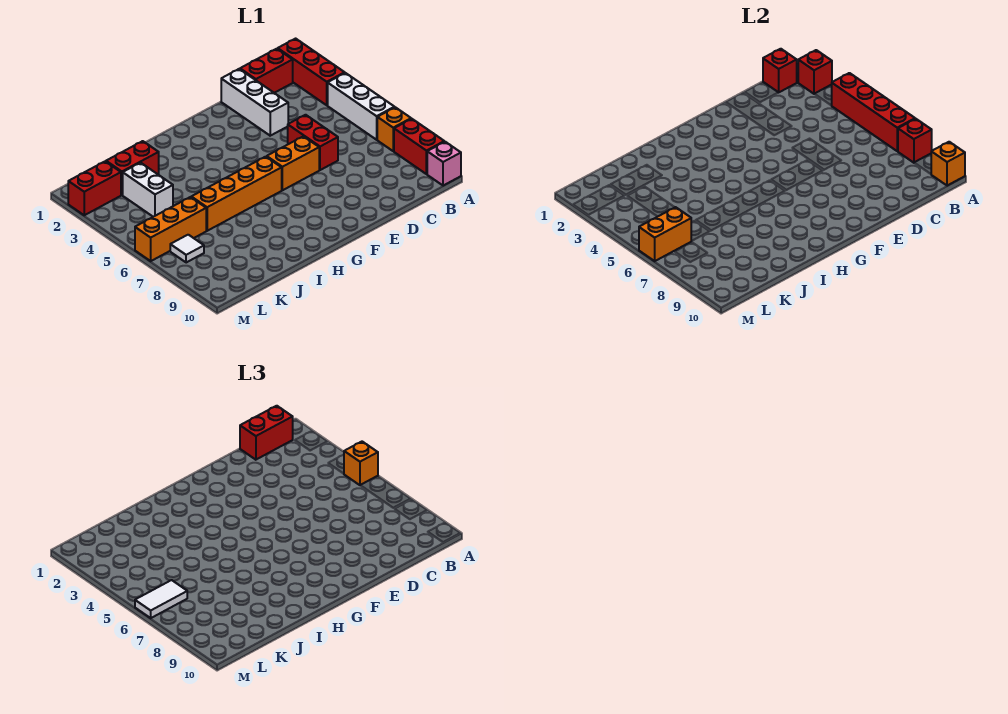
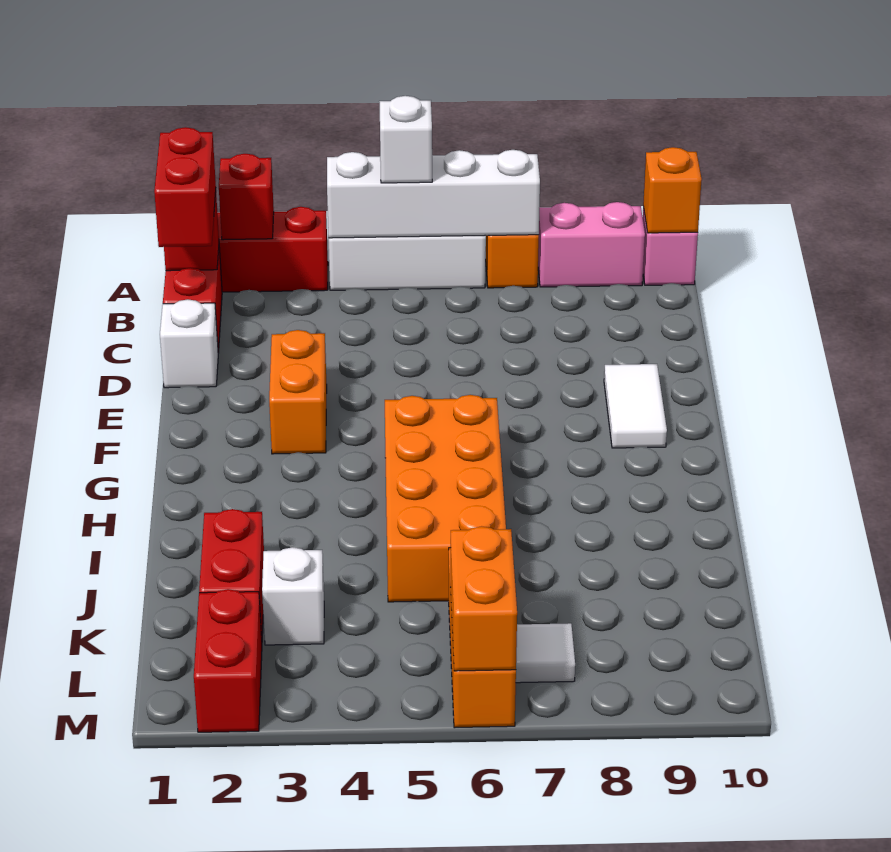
red 1x4 brick [832,73,915,151] -> white 1x4 brick [327,150,540,238]
orange 1x1 brick [344,442,378,485] -> white 1x1 brick [379,96,432,183]
red 1x2 brick [394,119,444,174] -> pink 1x2 brick [538,202,645,287]
red 1x1 brick [898,119,932,163] -> none
white 1x3 brick [221,69,288,136] -> white 1x1 brick [160,299,218,388]
red 1x2 brick [288,115,338,170] -> none
orange 1x2 brick [267,136,319,190] -> orange 1x2 brick moved to [269,330,327,454]
orange 1x4 brick [191,157,282,231] -> orange 2x4 brick [385,395,506,602]
white 1x2 brick [123,163,173,217] -> white 1x1 brick [262,547,324,645]
white 1x2 tile [135,580,187,618] -> white 1x2 tile moved to [604,364,667,448]

